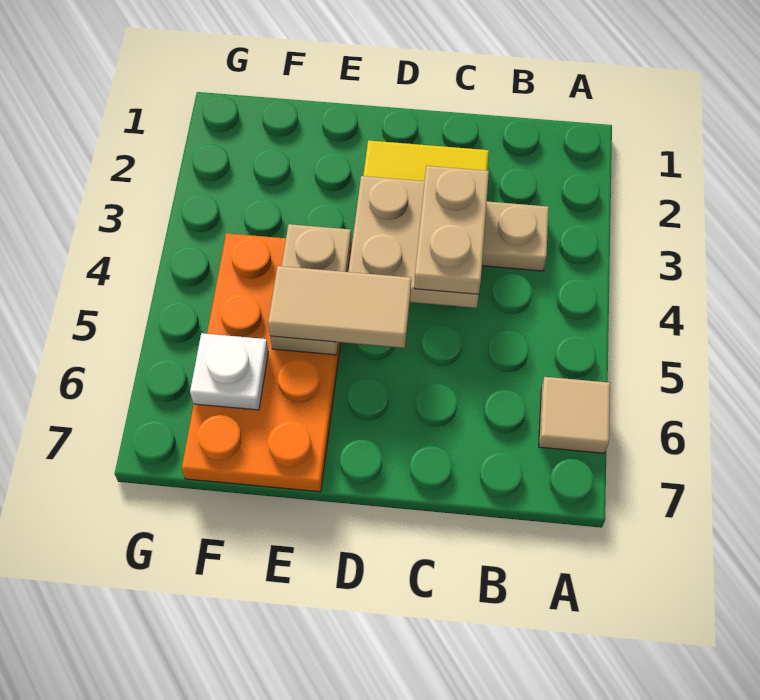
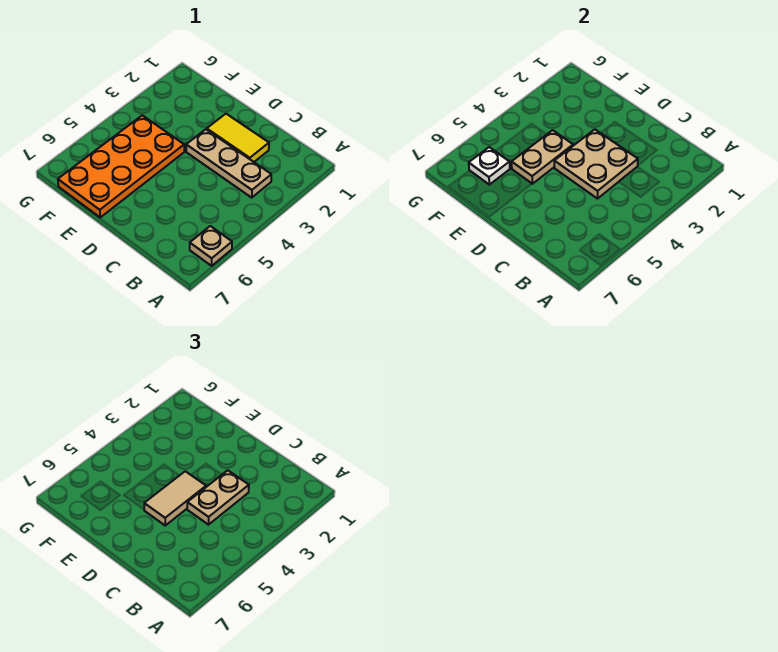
tan 1x1 tile [539,377,610,453] -> tan 1x1 plate [190,226,232,266]
tan 1x2 tile [268,266,411,348] -> tan 1x2 tile turned to [144,471,206,525]

